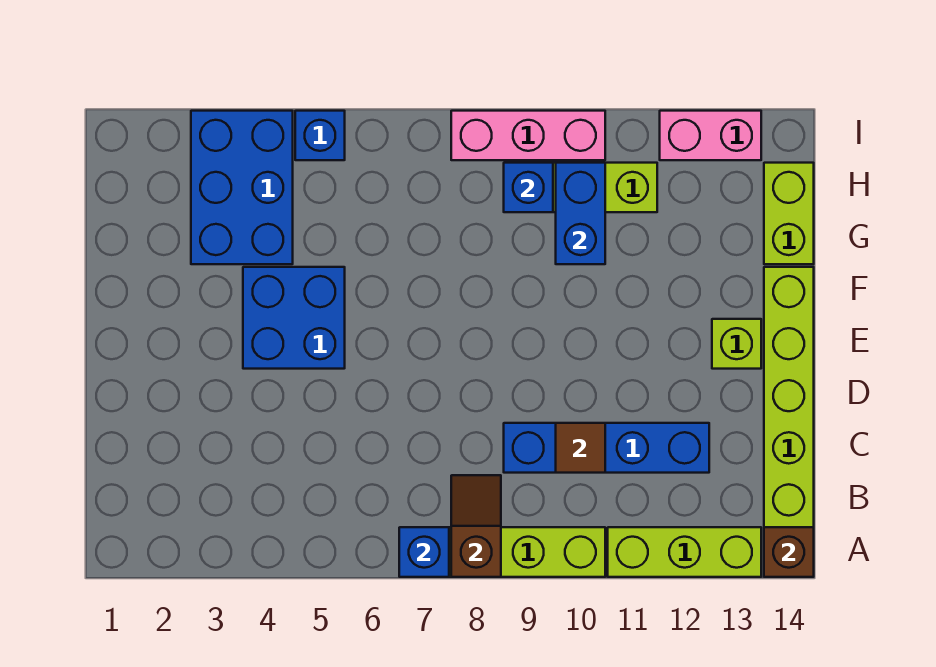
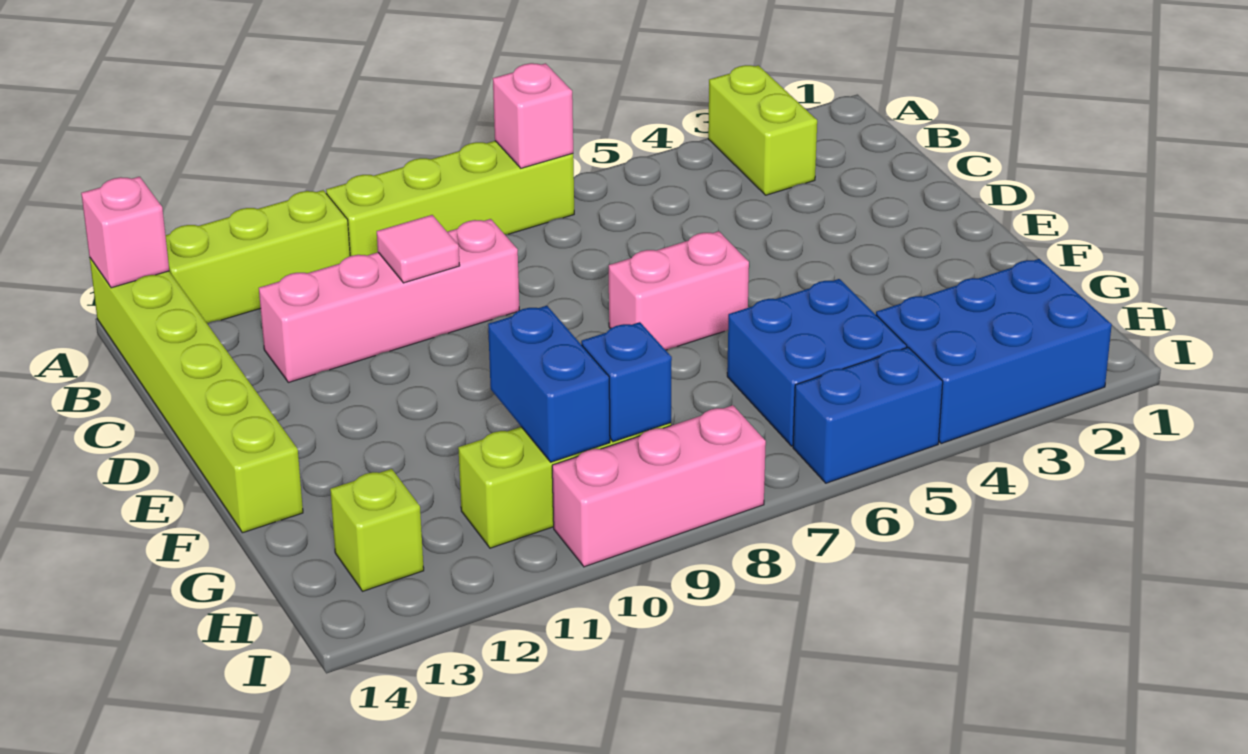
blue 1x1 brick [399,527,449,577] -> pink 1x1 brick [493,63,573,168]
brown 1x2 slope [451,475,501,577] -> none
brown 1x1 brick [764,527,814,577] -> pink 1x1 brick [81,177,169,288]
blue 1x4 brick [504,423,709,473] -> pink 1x4 brick [259,219,519,382]
brown 1x1 tile [556,423,605,473] -> pink 1x1 tile [377,215,460,283]
blue 2x2 brick [243,267,345,369] -> blue 2x2 brick moved to [727,279,907,446]
lime 1x1 brick [712,319,761,369] -> lime 1x1 brick moved to [330,469,424,591]
blue 2x3 brick [191,111,293,264] -> blue 2x3 brick turned to [876,259,1112,444]
lime 1x2 brick [764,163,814,264] -> lime 1x2 brick moved to [708,65,817,195]
blue 1x1 brick [295,111,345,160] -> blue 1x2 brick [793,347,943,483]
pink 1x2 brick [660,111,761,160] -> pink 1x2 brick moved to [609,231,749,350]

